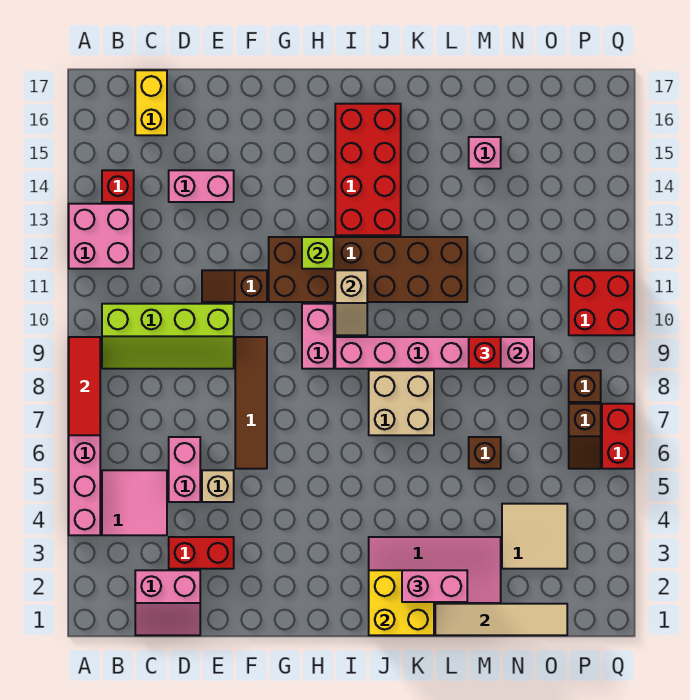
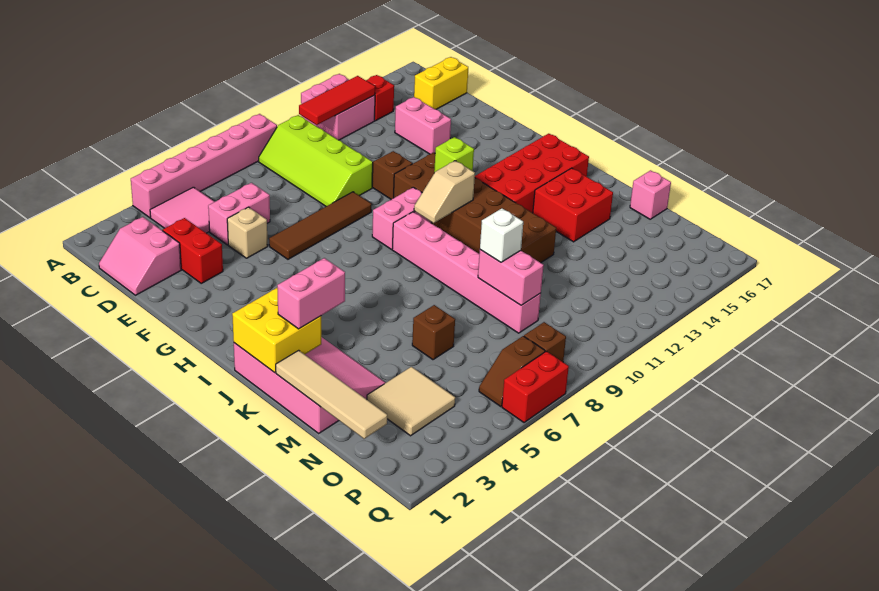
red 1x3 tile [69,337,100,435] -> red 1x3 tile moved to [299,76,375,125]
tan 2x2 brick [369,370,434,435] -> none
pink 1x2 brick [402,570,467,602] -> pink 1x2 brick turned to [277,258,345,329]
red 1x1 brick [469,337,501,369] -> white 1x1 brick [480,208,523,262]
pink 1x1 brick [469,137,501,169] -> pink 1x1 brick moved to [630,170,671,219]
red 2x2 brick [569,270,634,335] -> red 2x2 brick moved to [533,168,613,242]

